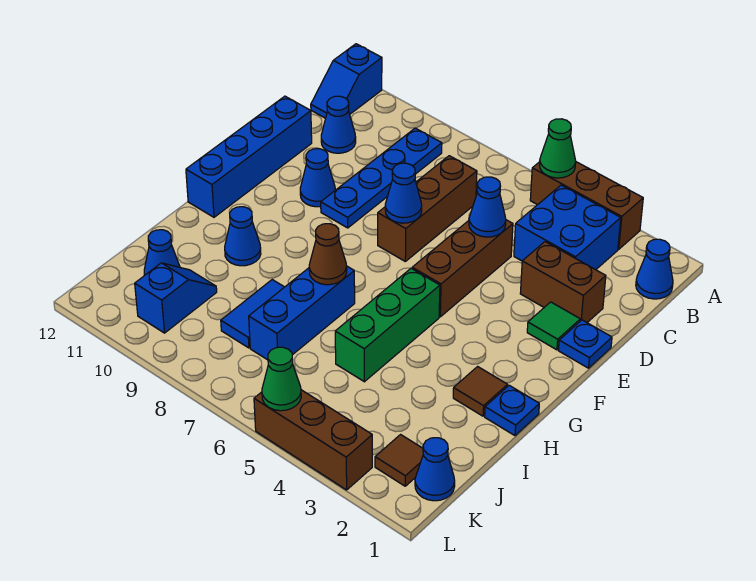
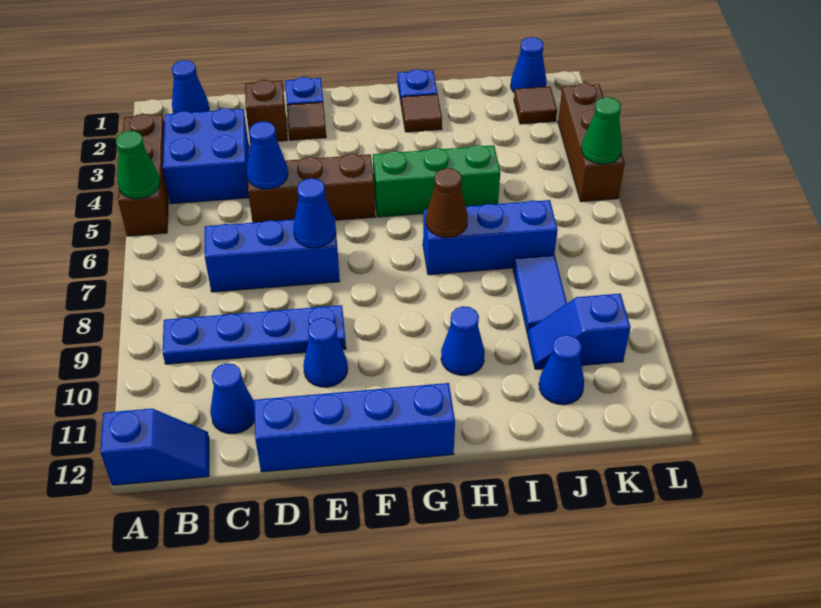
brown 1x3 brick [378,156,477,261] -> blue 1x3 brick [205,217,340,292]
brown 1x2 brick [520,242,606,322] -> brown 1x1 brick [245,80,287,143]
green 1x1 tile [527,302,580,350] -> brown 1x1 tile [287,102,326,140]
blue 1x2 tile [221,280,284,348] -> blue 1x2 tile turned to [513,255,567,334]

